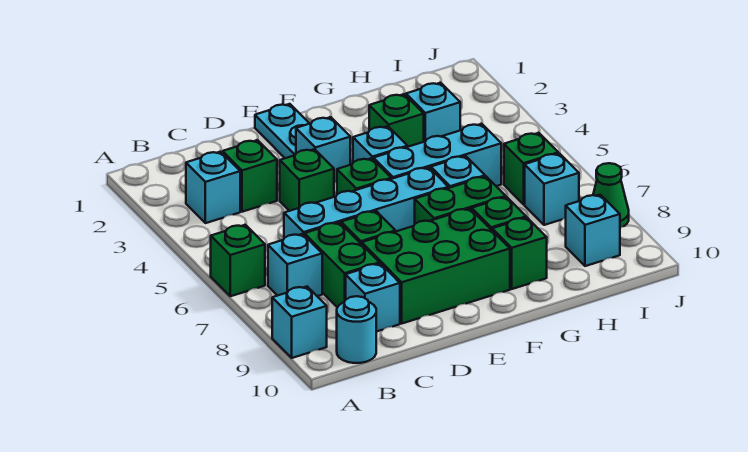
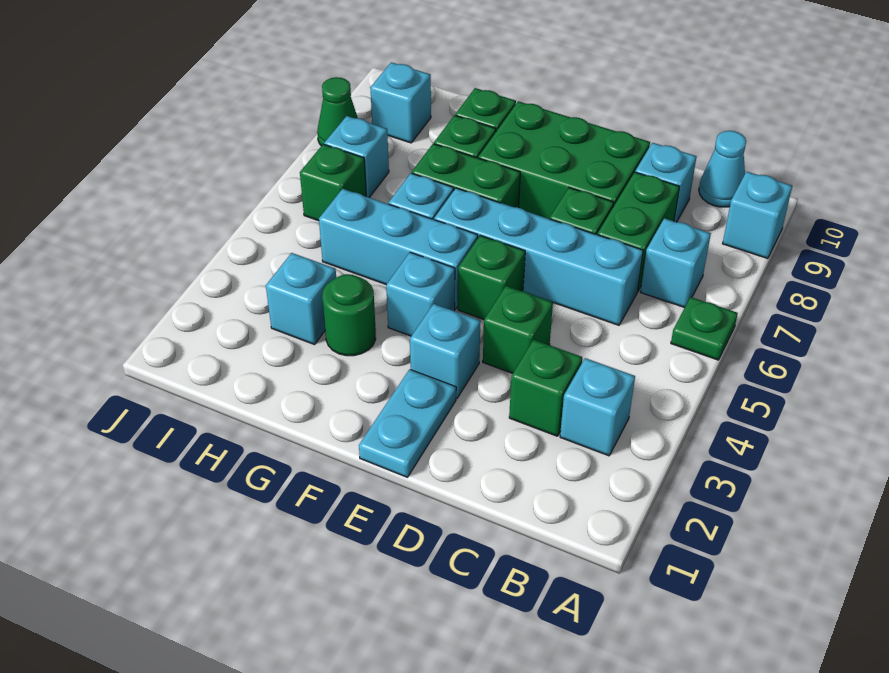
green 1x1 brick [211,225,265,296] -> green 1x1 plate [671,297,738,360]
cyan 1x1 round brick [337,296,376,363] -> cyan 1x1 cone [699,131,746,207]
green 1x1 brick [369,94,424,147] -> green 1x1 round brick [322,274,376,356]

